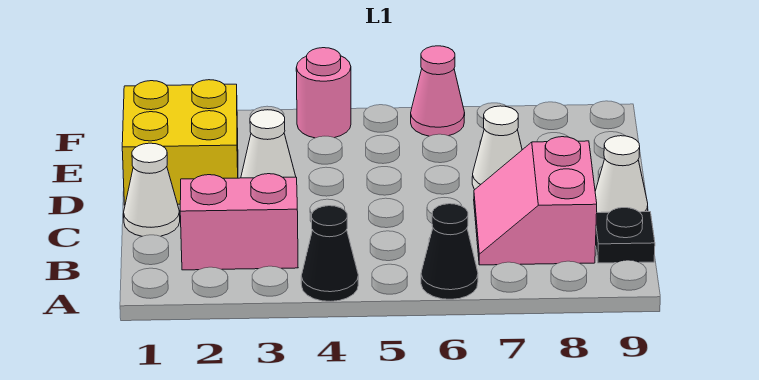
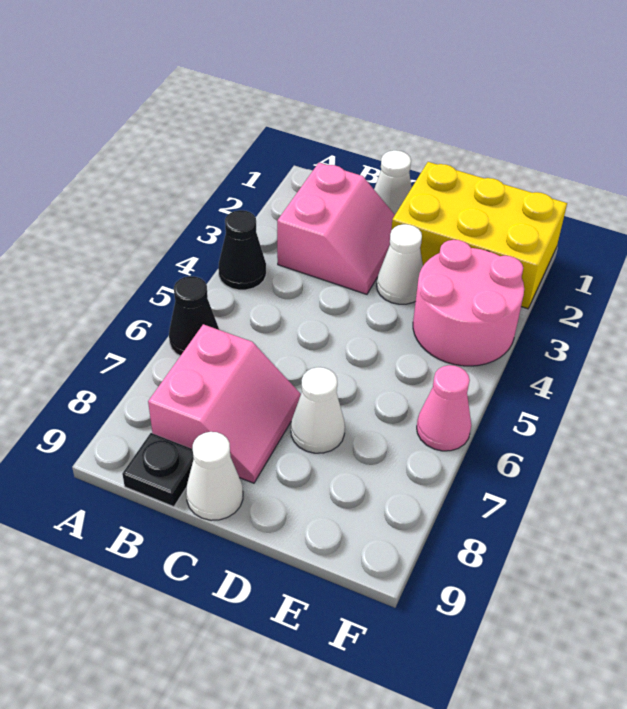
pink 2x2 slope [474,137,597,265] -> pink 2x2 slope turned to [148,324,301,483]
yellow 2x2 brick [122,80,238,205] -> yellow 2x3 brick [391,162,567,309]
pink 1x1 round brick [296,48,351,138] -> pink 2x2 round brick [413,240,524,366]

